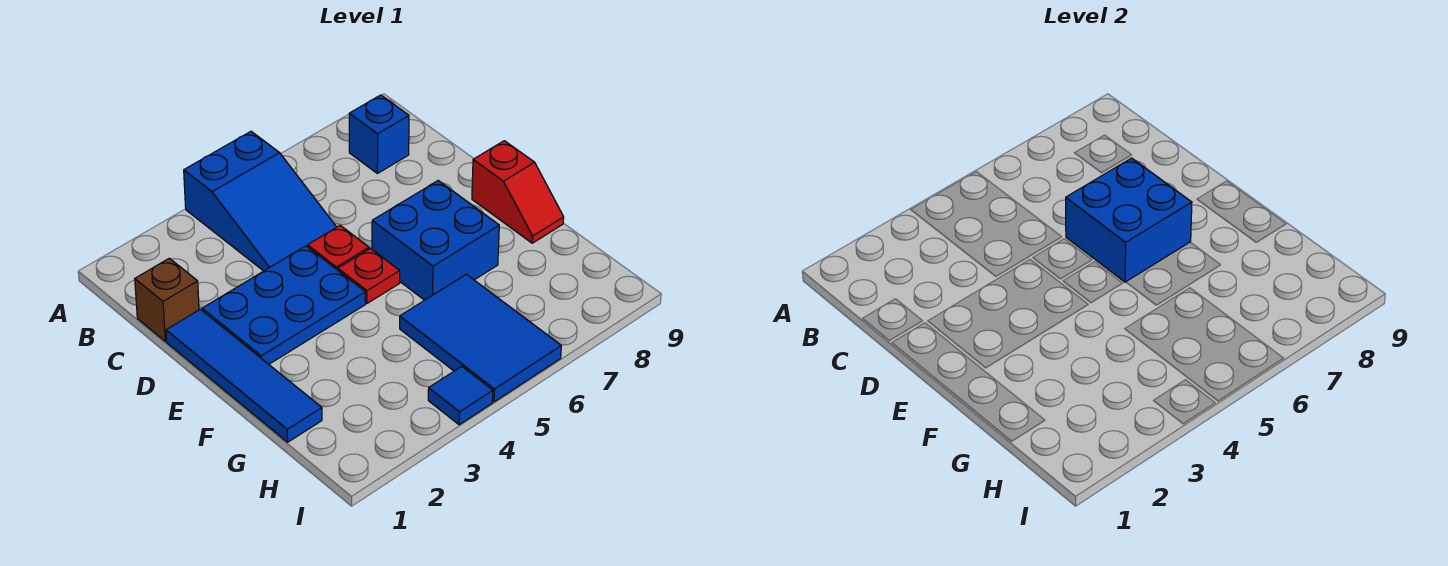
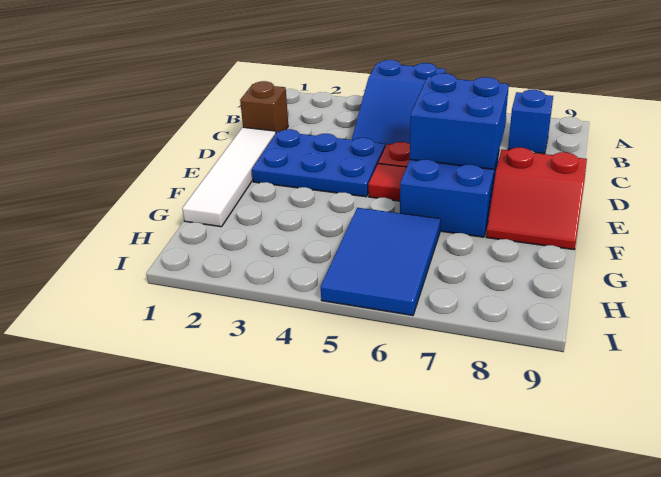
blue 1x4 tile [166,309,322,442] -> white 1x4 tile [182,127,276,227]
red 1x1 plate [338,248,400,303] -> red 1x1 tile [368,164,407,201]
red 1x2 slope [472,141,564,243] -> red 2x2 slope [486,147,587,250]
blue 1x1 tile [428,366,493,425] -> none

